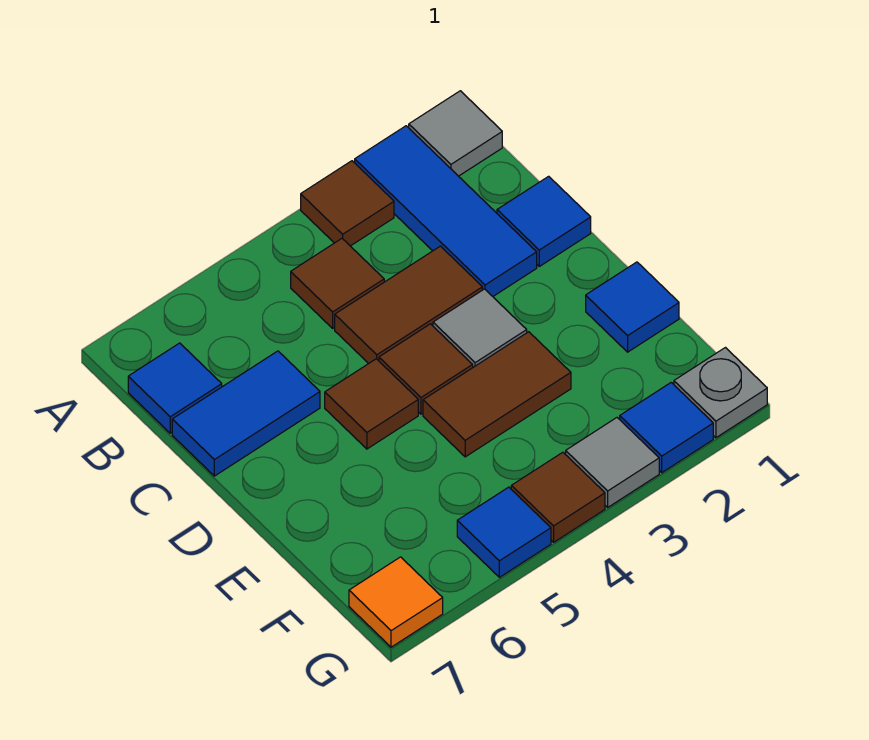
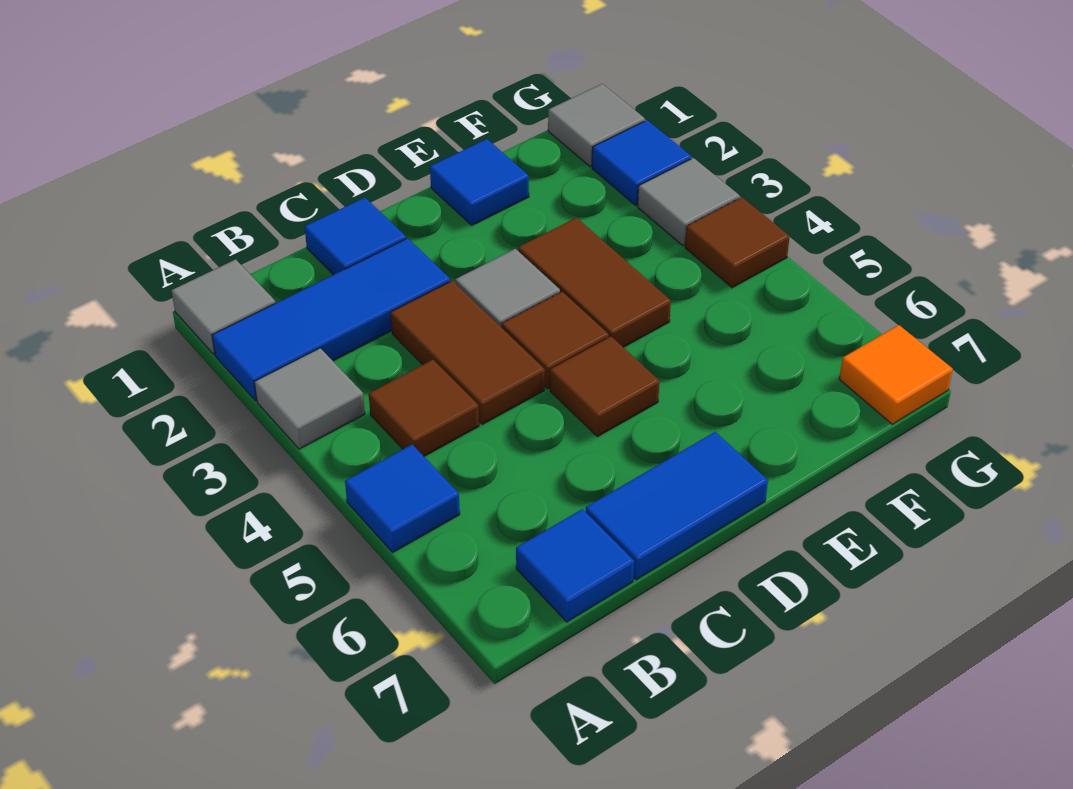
brown 1x1 tile [301,161,394,246] -> grey 1x1 tile [255,348,365,449]
blue 1x2 tile [172,351,320,476] -> blue 1x2 tile turned to [586,432,768,580]
grey 1x1 plate [674,348,767,438] -> grey 1x1 tile [548,84,645,167]
blue 1x1 tile [457,487,551,577] -> blue 1x1 tile moved to [345,445,460,552]

